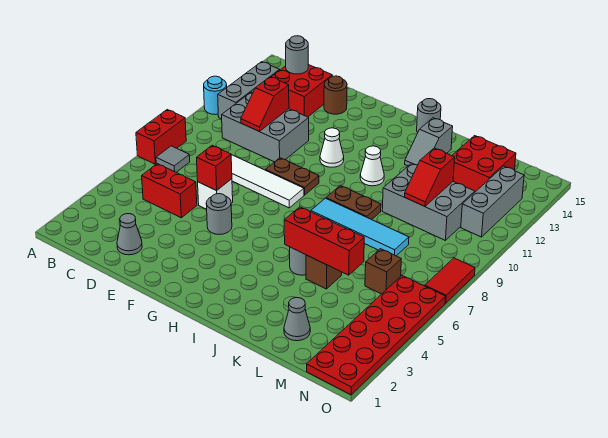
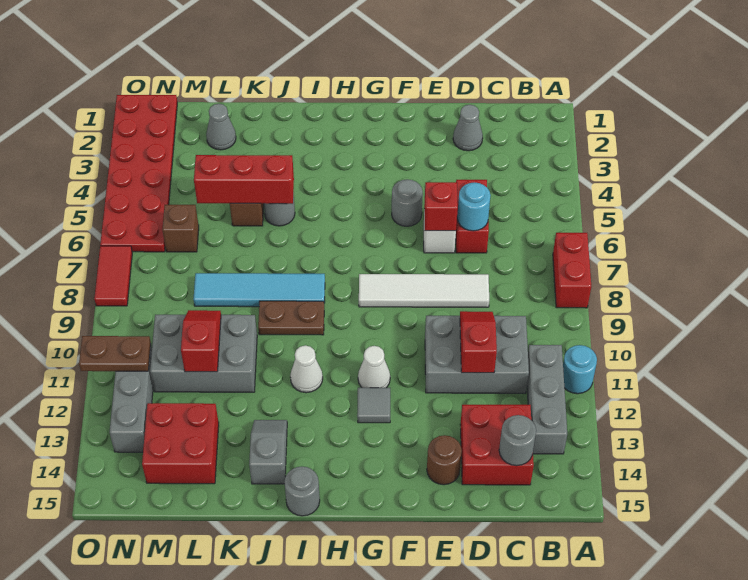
grey 1x1 tile [156,146,190,172] -> grey 1x1 tile moved to [357,388,390,423]
red 1x2 brick [142,164,197,218] -> red 1x2 brick turned to [456,180,489,253]
none -> cyan 1x1 round brick [457,182,491,231]
brown 1x2 plate [266,158,319,195] -> brown 1x2 plate moved to [79,336,151,371]

